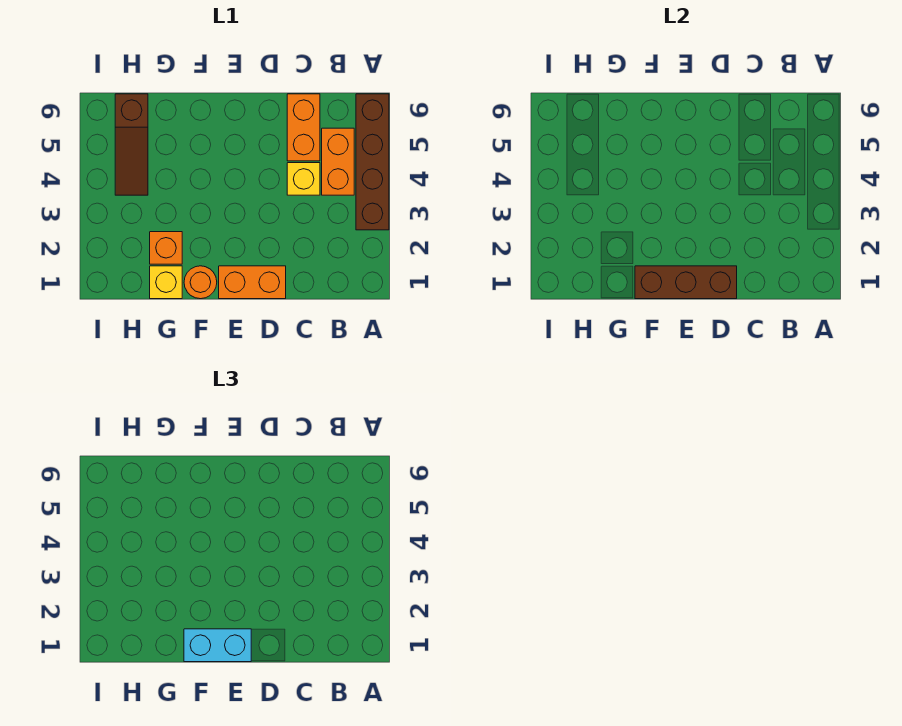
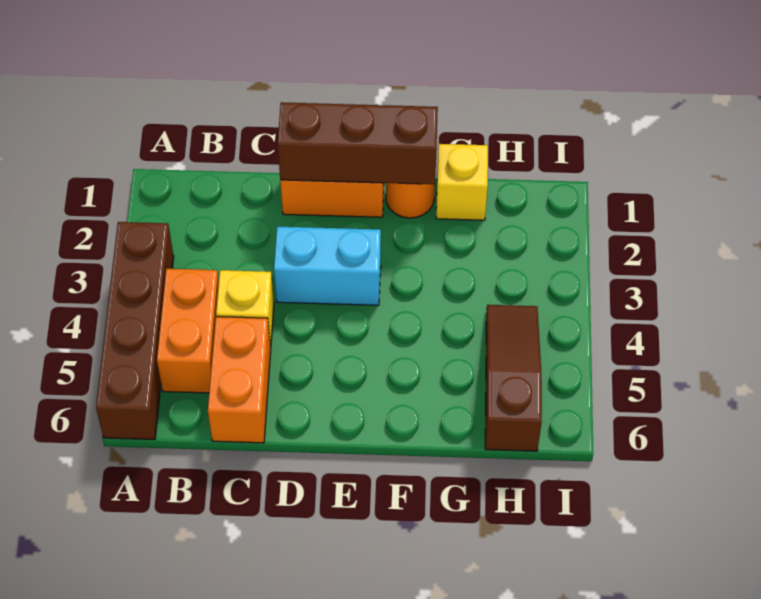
cyan 1x2 brick [184,629,251,662] -> cyan 1x2 brick moved to [274,226,381,305]
orange 1x1 brick [150,232,182,264] -> none

